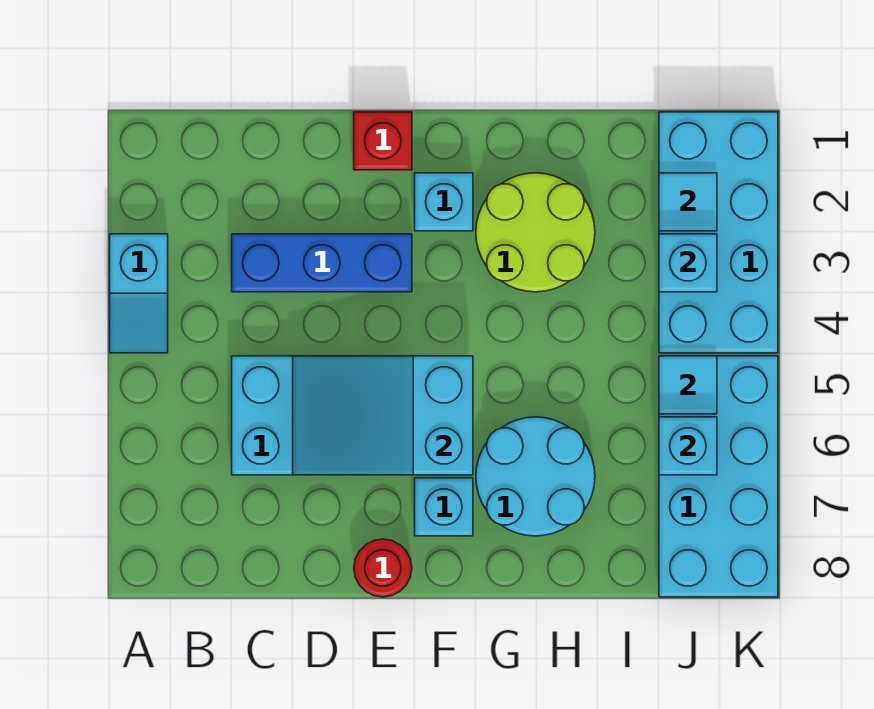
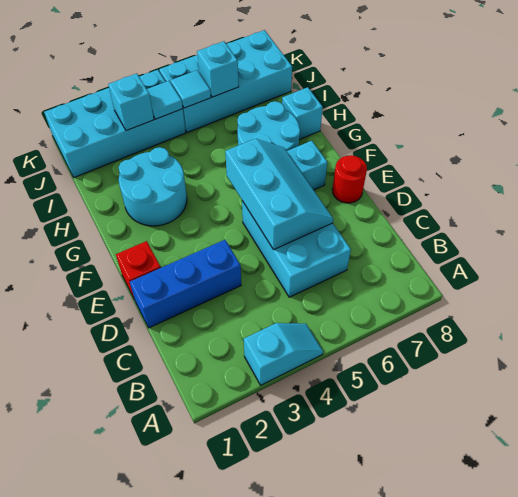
blue 1x3 brick [232,234,412,292] -> blue 1x3 brick turned to [130,240,241,328]
cyan 2x3 slope [293,356,473,475] -> cyan 2x3 slope turned to [225,139,333,250]
cyan 1x1 brick [415,173,473,231] -> cyan 1x1 brick moved to [282,87,323,140]
lime 2x2 round brick [476,173,595,292] -> cyan 2x2 round brick [119,147,187,226]
cyan 1x1 tile [659,173,717,231] -> cyan 1x1 tile moved to [147,81,183,119]

